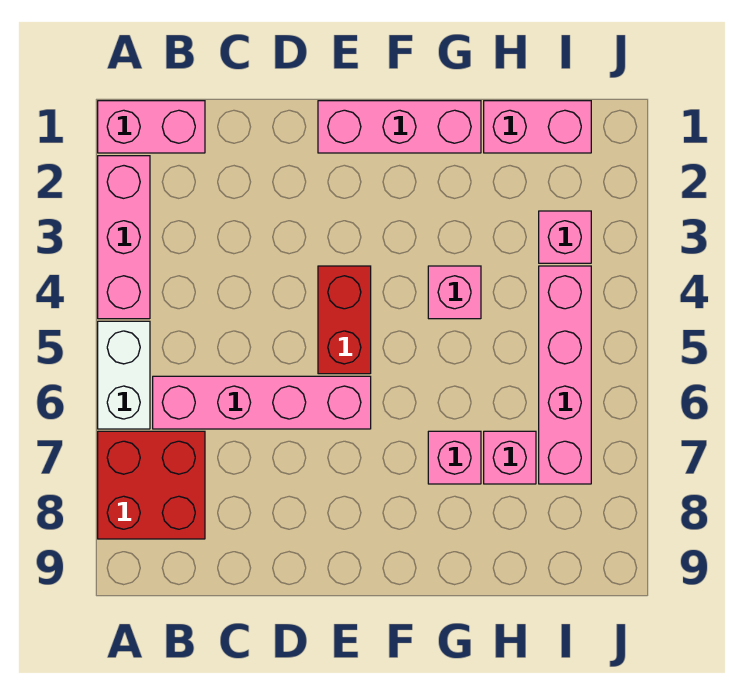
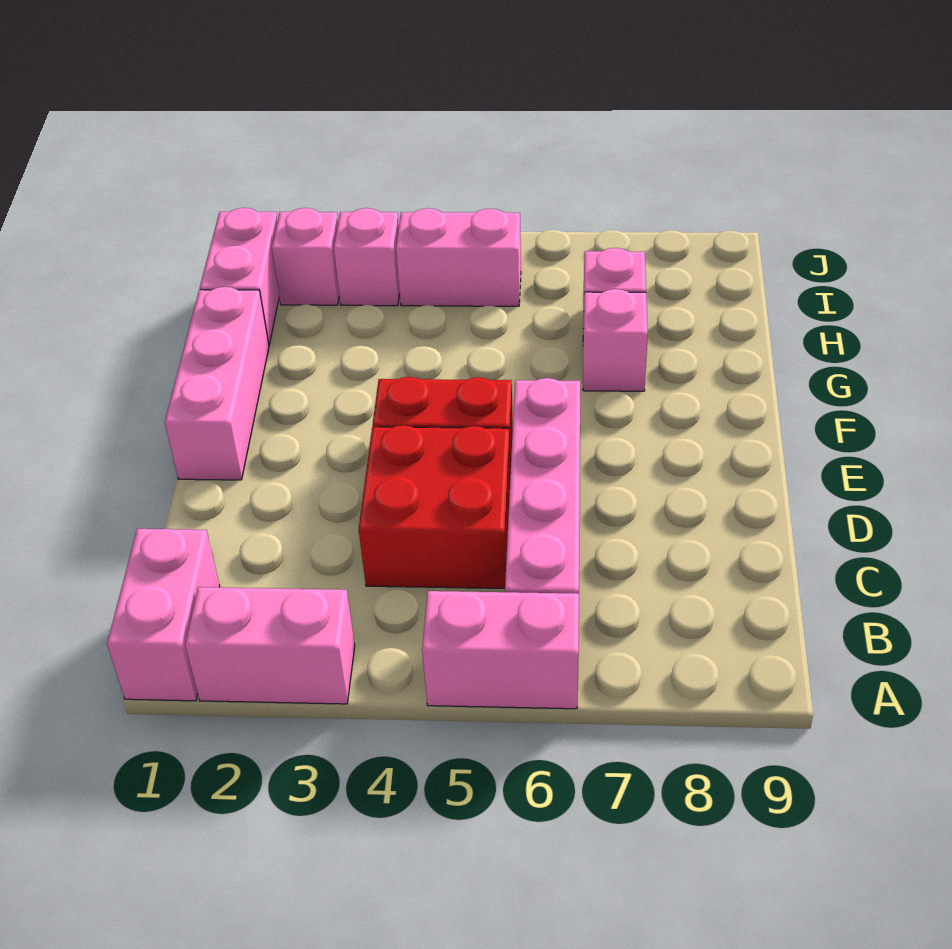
pink 1x3 brick [98,156,150,319] -> pink 1x2 brick [185,587,355,704]
white 1x2 brick [98,321,150,429] -> pink 1x2 brick [422,591,579,709]
red 2x2 brick [98,431,205,539] -> red 2x2 brick moved to [359,425,511,588]
pink 1x1 brick [428,266,481,319] -> pink 1x1 brick moved to [272,208,339,305]
pink 1x4 brick [539,266,591,484] -> pink 1x2 brick [396,208,521,306]

